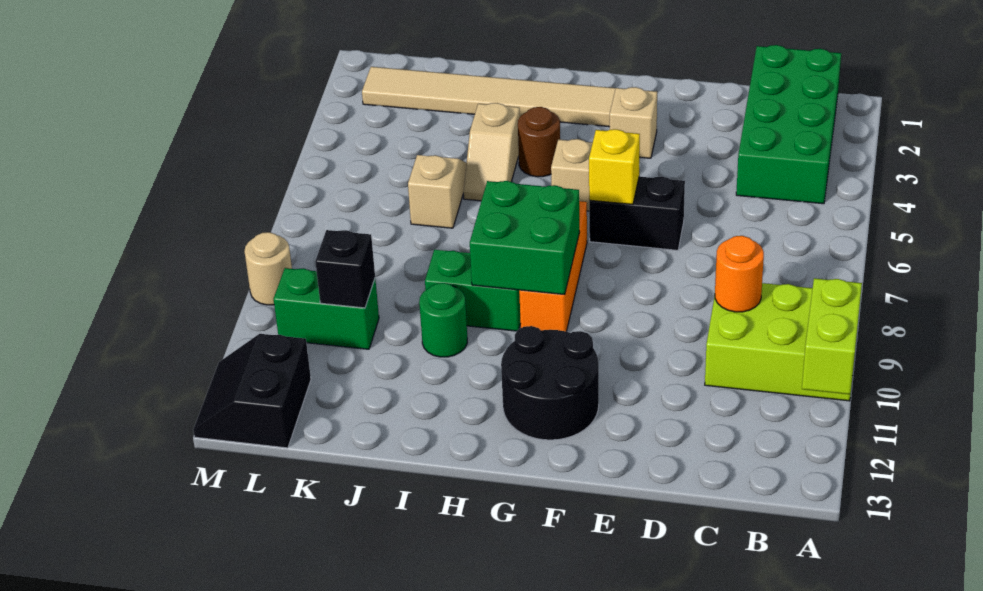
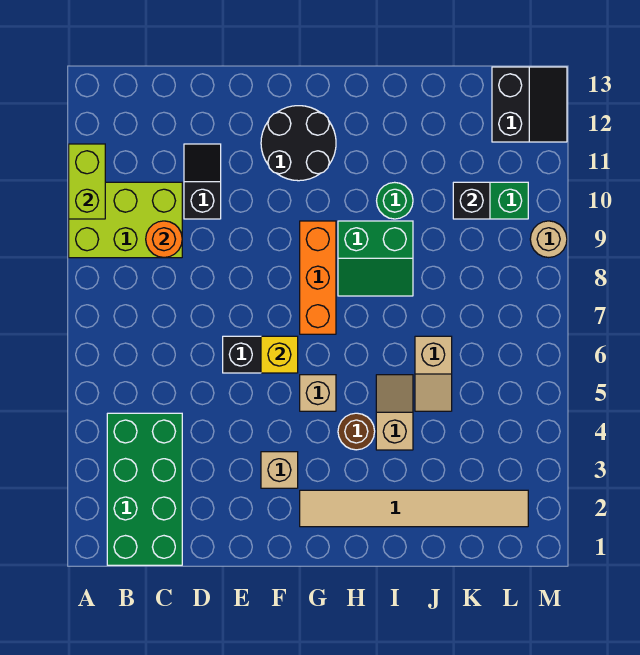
none -> black 1x2 slope [184,144,221,219]
green 2x2 brick [470,181,579,295] -> none

